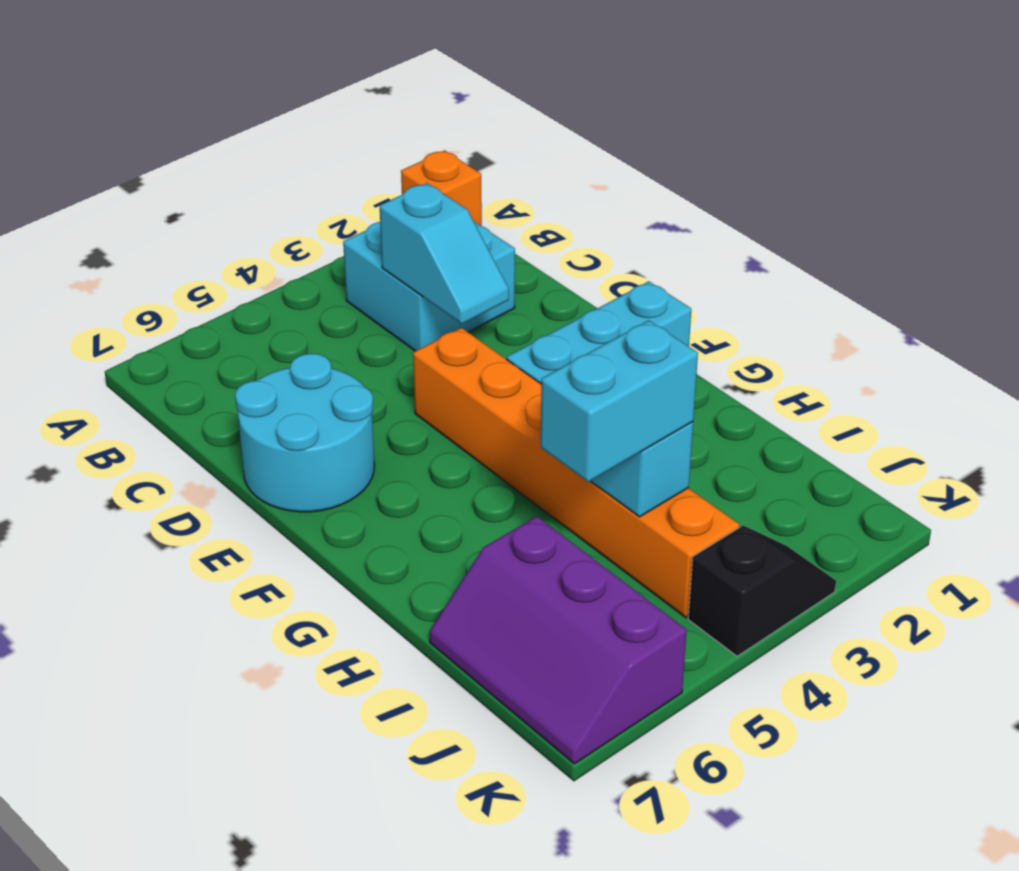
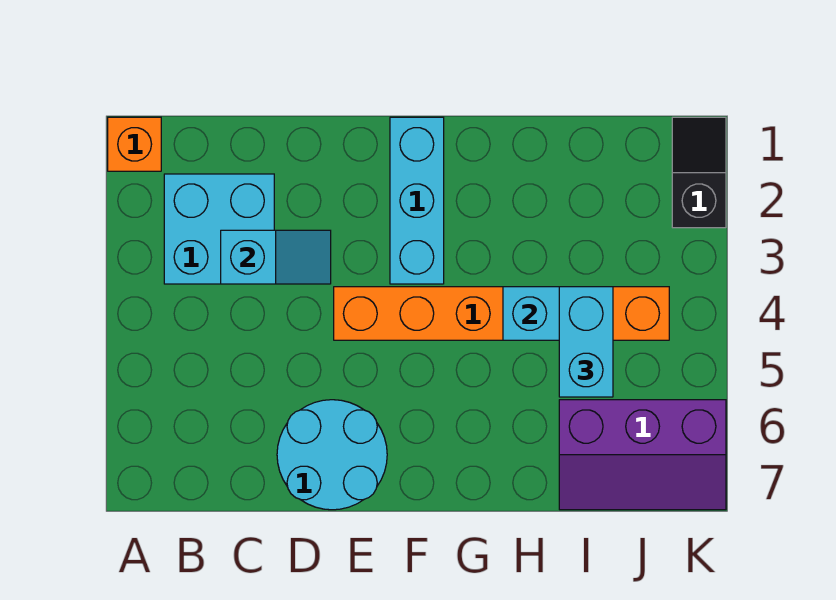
black 1x2 slope [688,525,836,656] -> black 1x2 slope moved to [672,117,726,228]

